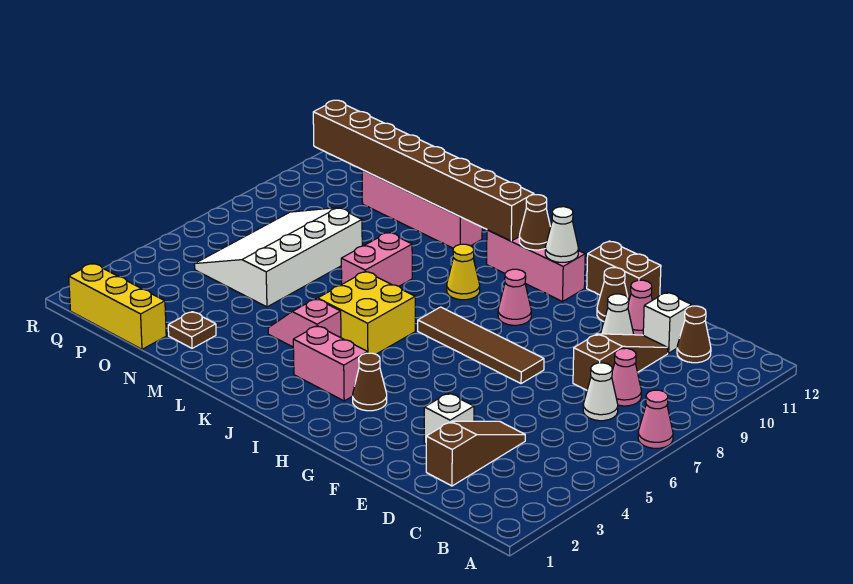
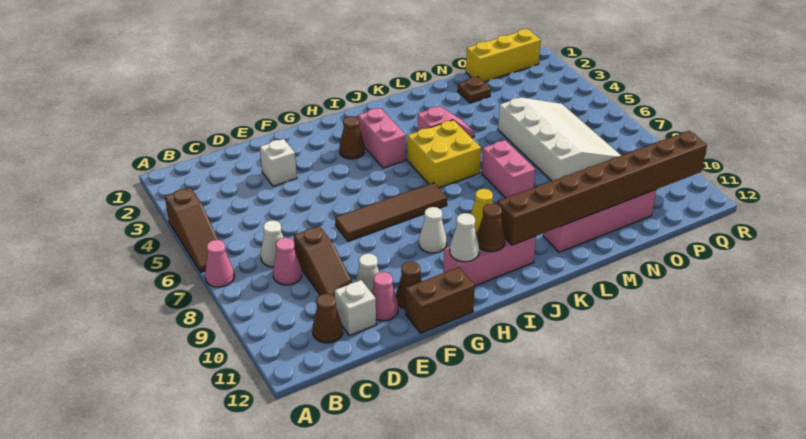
brown 1x3 slope [426,421,525,486] -> brown 1x3 slope moved to [165,188,218,272]
pink 1x1 cone [498,269,531,325] -> white 1x1 cone [419,207,447,253]
pink 1x2 brick [293,326,368,401] -> pink 1x2 brick turned to [358,108,406,168]

